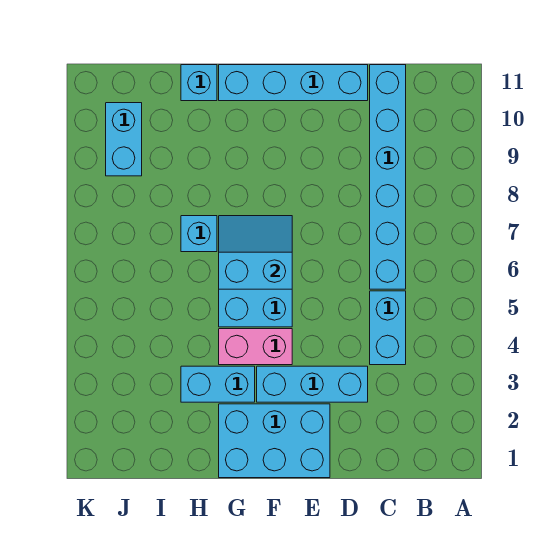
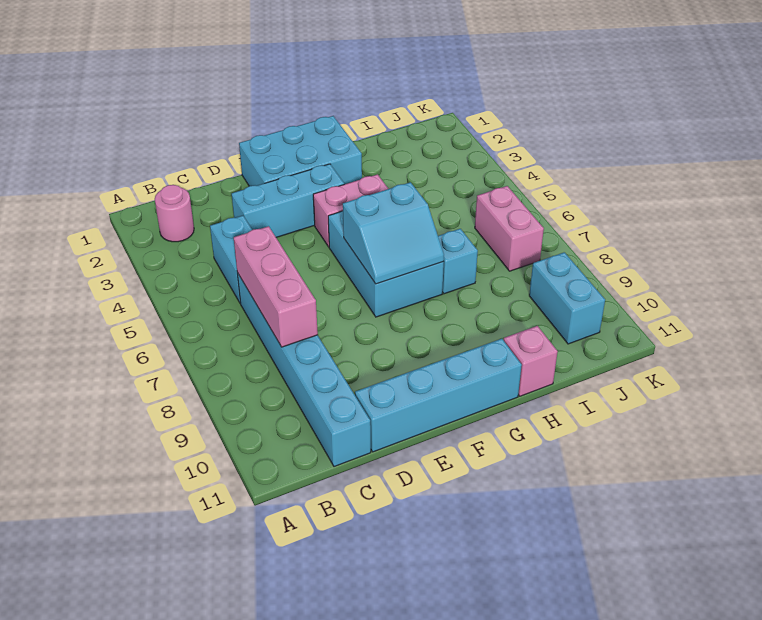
none -> pink 1x1 round brick [155,185,194,242]
none -> pink 1x3 brick [234,226,318,347]
cyan 1x2 brick [181,366,255,402] -> none
cyan 1x1 brick [181,65,217,101] -> pink 1x1 brick [504,326,558,396]
none -> pink 1x2 brick [475,186,544,271]

